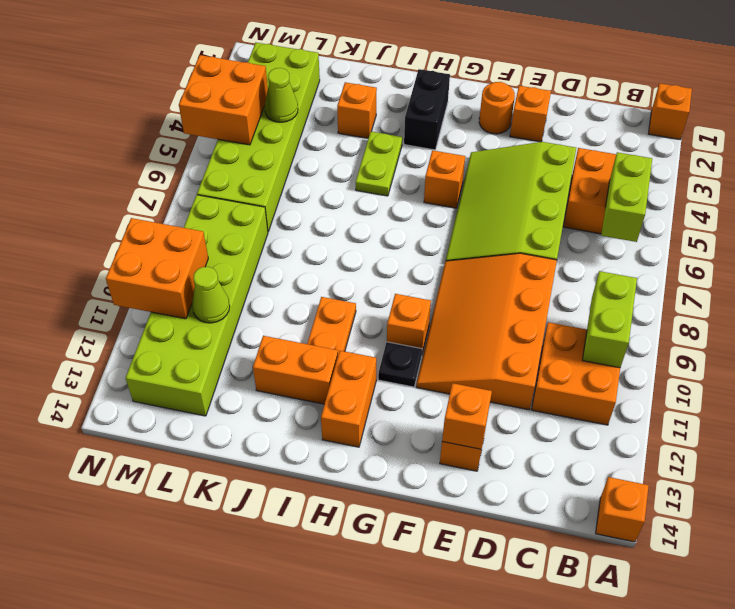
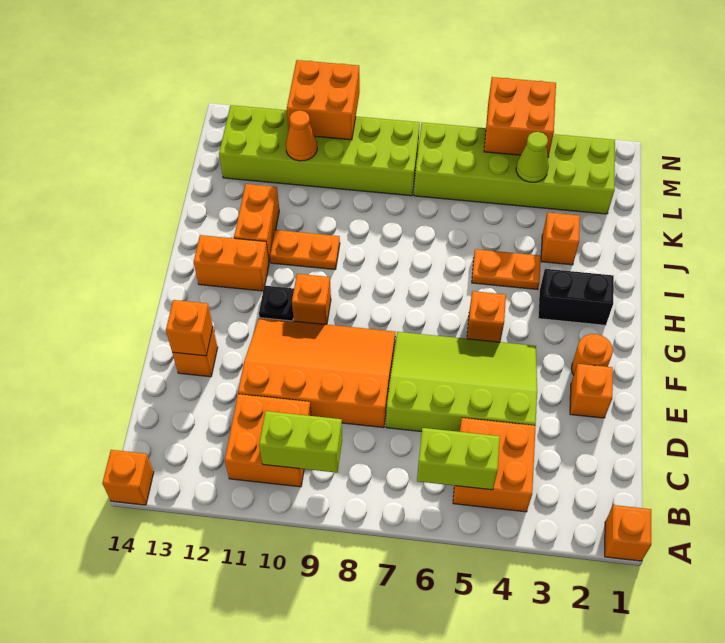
lime 1x2 plate [356,131,402,196] -> orange 1x2 plate [472,249,541,290]
lime 1x1 cone [192,267,230,323] -> orange 1x1 cone [286,110,317,161]

